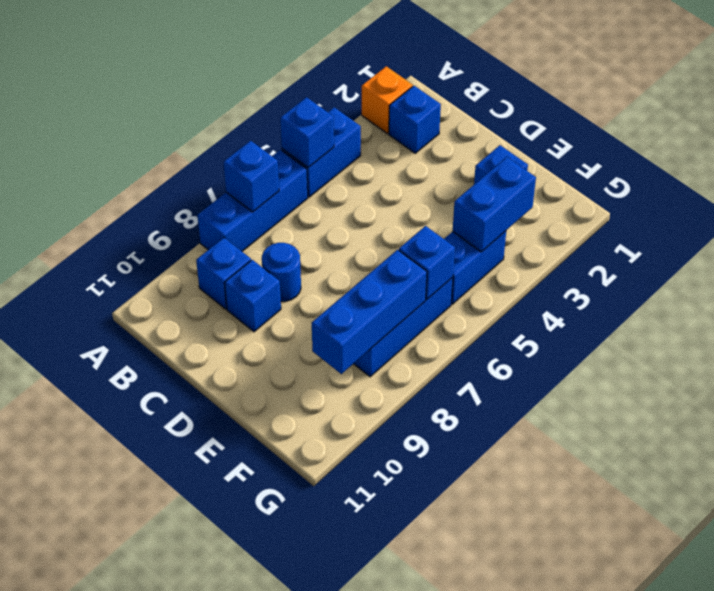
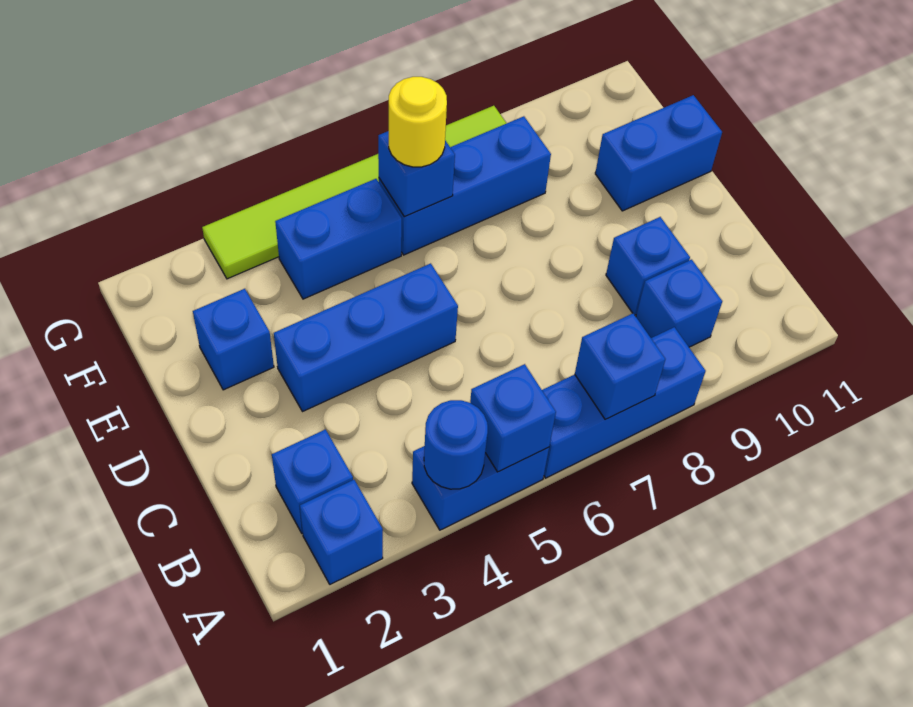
orange 1x1 brick [362,66,413,134] -> blue 1x1 brick [300,480,383,584]
blue 1x1 round brick [262,243,301,302] -> blue 1x1 round brick moved to [424,400,488,489]
blue 1x2 brick [453,157,536,252] -> blue 1x2 brick moved to [595,95,722,211]
none -> yellow 1x1 round brick [389,77,447,167]
blue 1x3 brick [312,250,427,374] -> blue 1x3 brick moved to [274,263,458,412]
none -> lime 1x6 tile [202,106,507,279]

